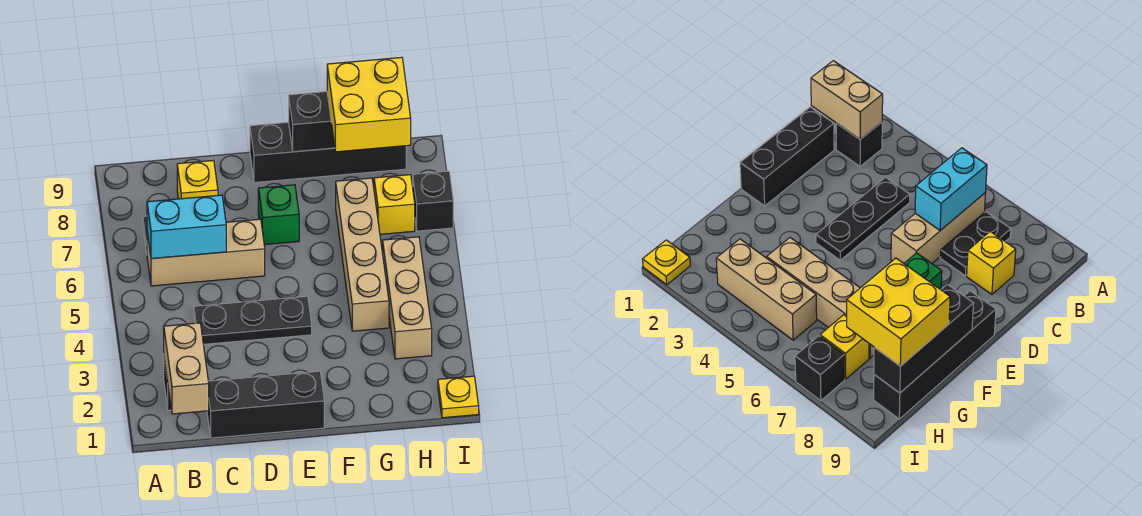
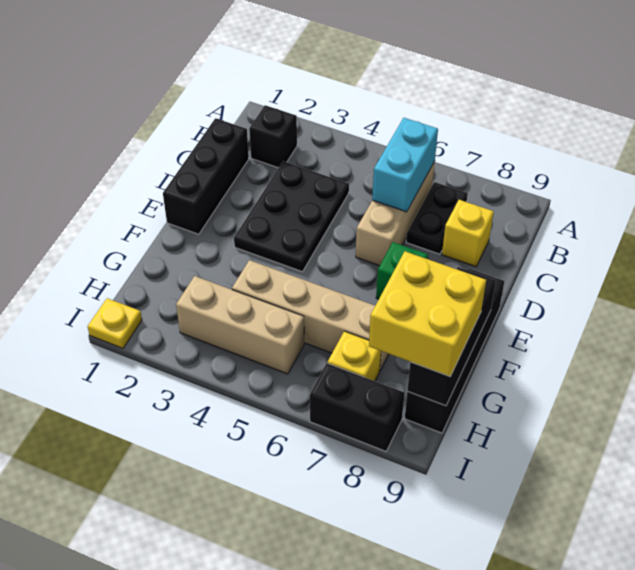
tan 1x2 brick [164,323,209,414] -> none
black 1x3 plate [194,296,312,344] -> black 2x3 plate [234,161,349,272]
black 1x1 brick [413,171,453,231] -> black 1x2 brick [310,363,404,451]

